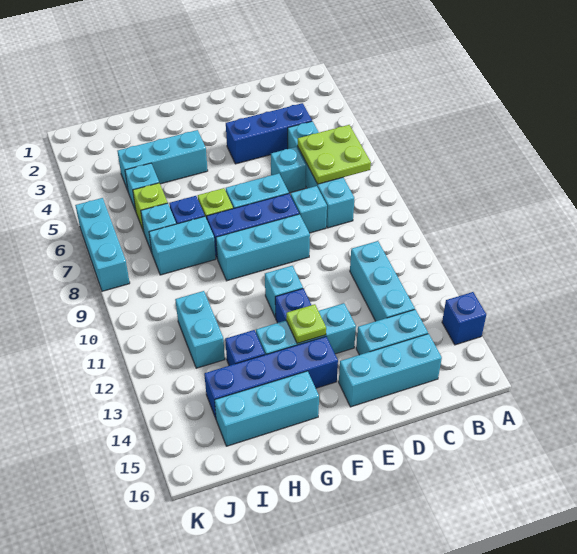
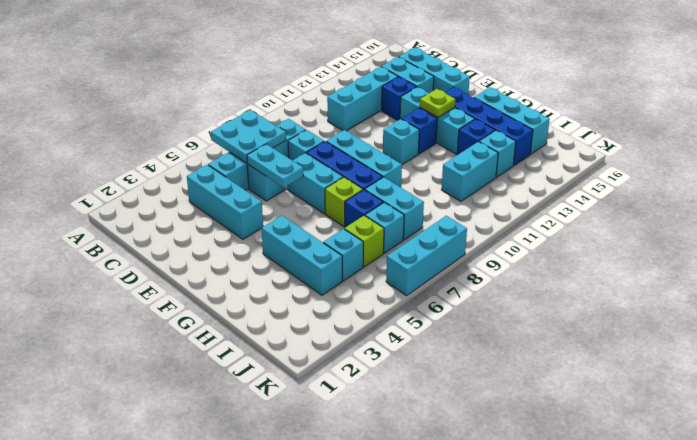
blue 1x1 brick [442,292,486,345] -> blue 1x1 brick moved to [382,77,416,120]
lime 2x2 plate [298,125,371,184] -> cyan 2x2 plate [211,110,286,163]
blue 1x3 brick [226,103,312,164] -> cyan 1x3 brick [187,165,263,239]
none -> cyan 1x2 plate [247,144,303,188]
none -> cyan 1x1 brick [479,130,516,177]

